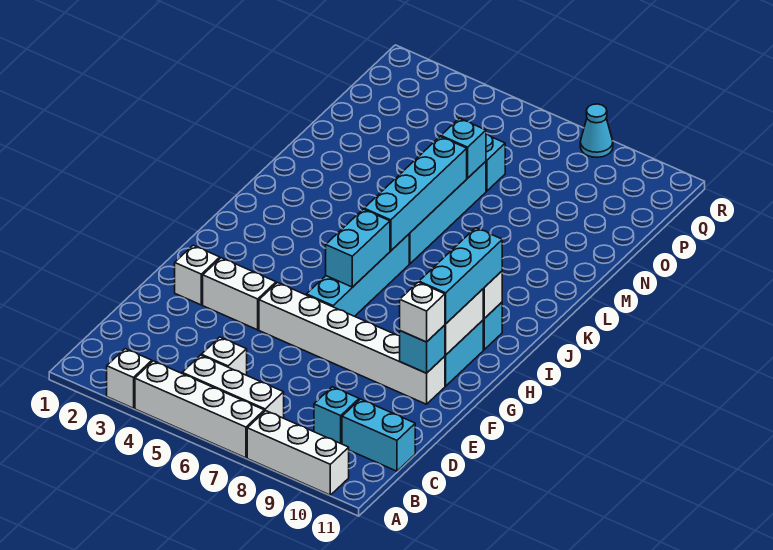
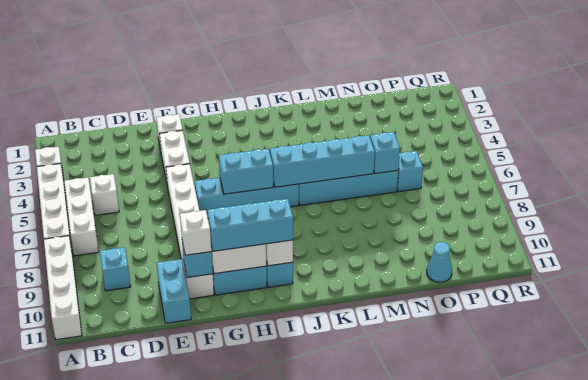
white 1x3 brick [247,411,349,495] -> white 1x4 brick [44,236,82,340]
cyan 1x2 brick [342,399,415,471] -> cyan 1x2 brick moved to [157,259,191,323]
cyan 1x1 cone [580,104,613,157] -> cyan 1x1 cone moved to [427,242,452,282]

